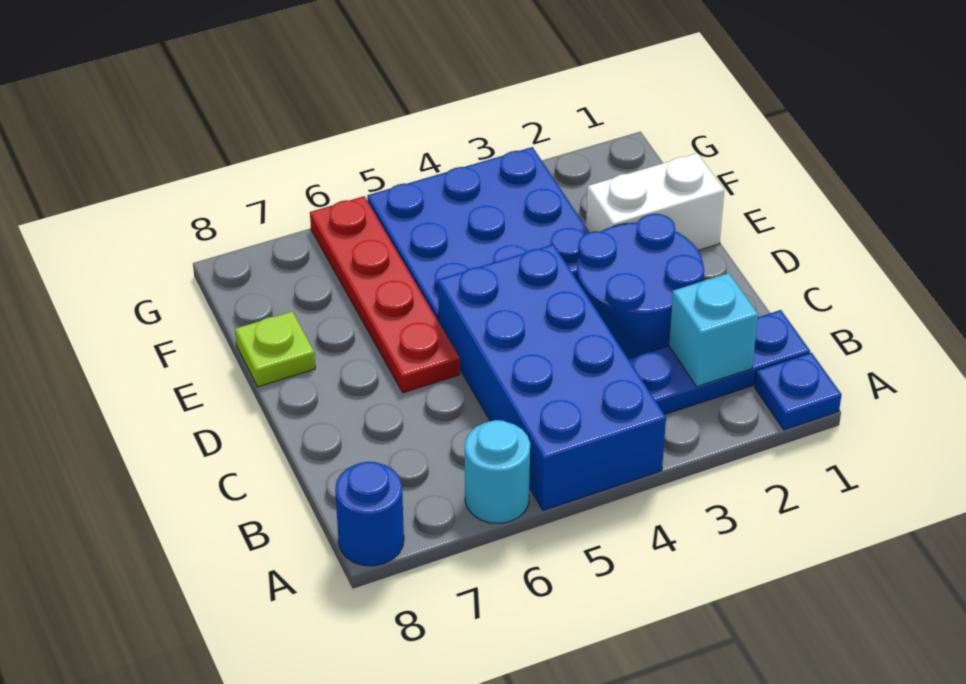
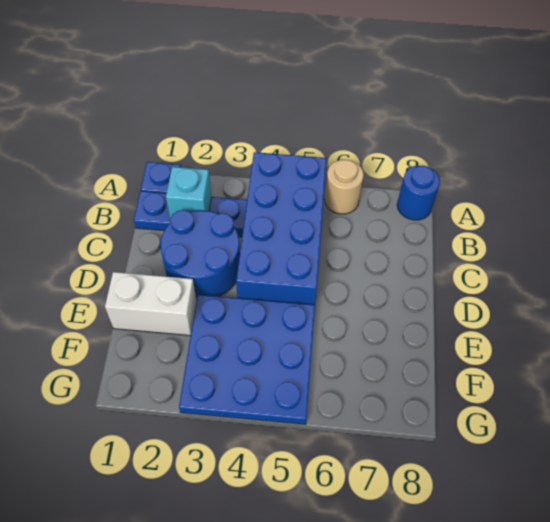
cyan 1x1 round brick [465,420,530,523] -> tan 1x1 round brick [325,160,364,214]
red 1x4 plate [310,196,460,393] -> none
lime 1x1 plate [235,312,315,387] -> none

